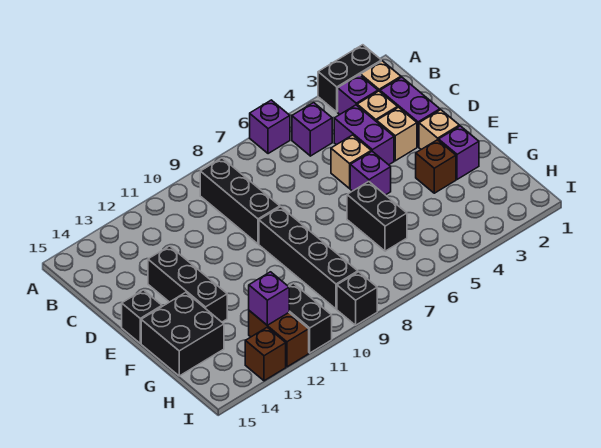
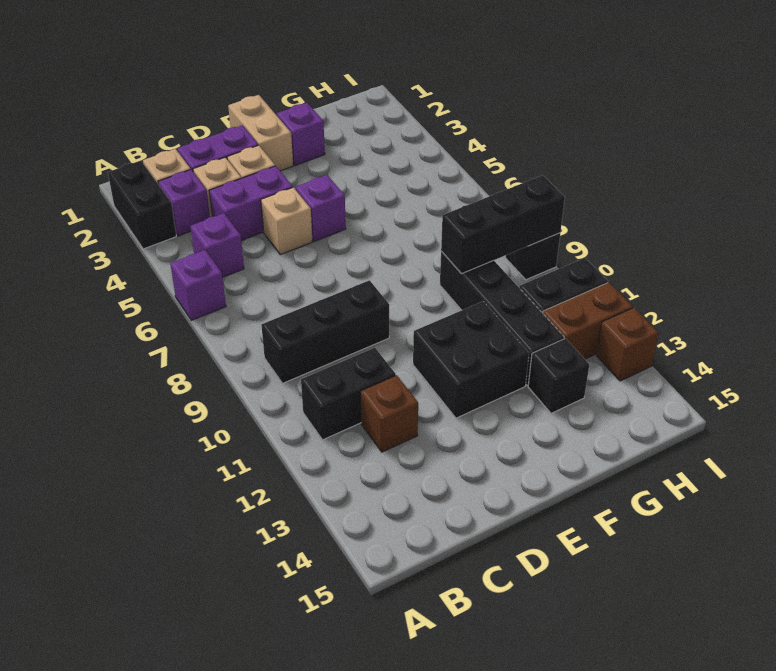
black 1x3 brick [148,246,227,322] -> black 1x3 brick moved to [441,175,565,274]
tan 1x1 brick [419,110,459,149] -> tan 1x2 brick [228,95,293,171]
black 1x4 brick [259,207,358,309] -> black 1x4 brick turned to [440,251,564,386]
black 1x1 brick [122,290,162,343] -> black 1x1 brick moved to [528,338,589,413]
brown 1x1 brick [416,140,456,193] -> brown 1x1 brick moved to [361,375,418,452]
black 1x2 brick [347,182,407,251] -> black 1x2 brick moved to [301,347,396,440]
black 2x2 brick [141,292,224,376] -> black 2x2 brick moved to [413,301,529,418]
purple 1x1 brick [249,272,289,325] -> none

